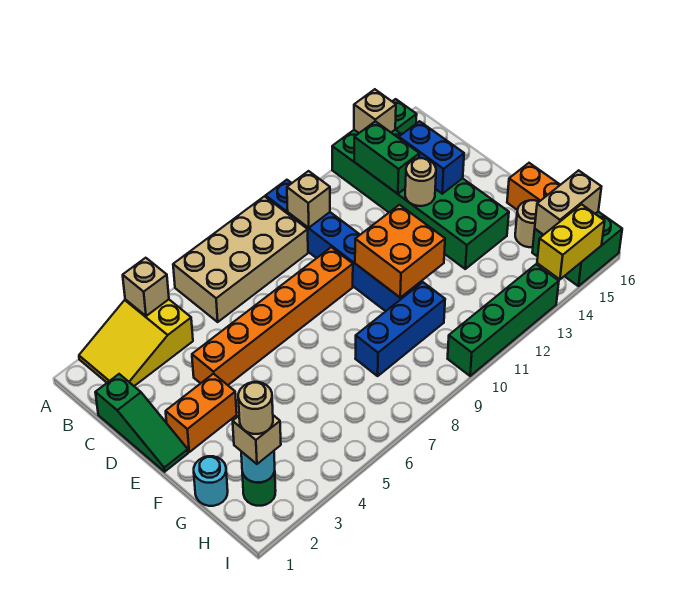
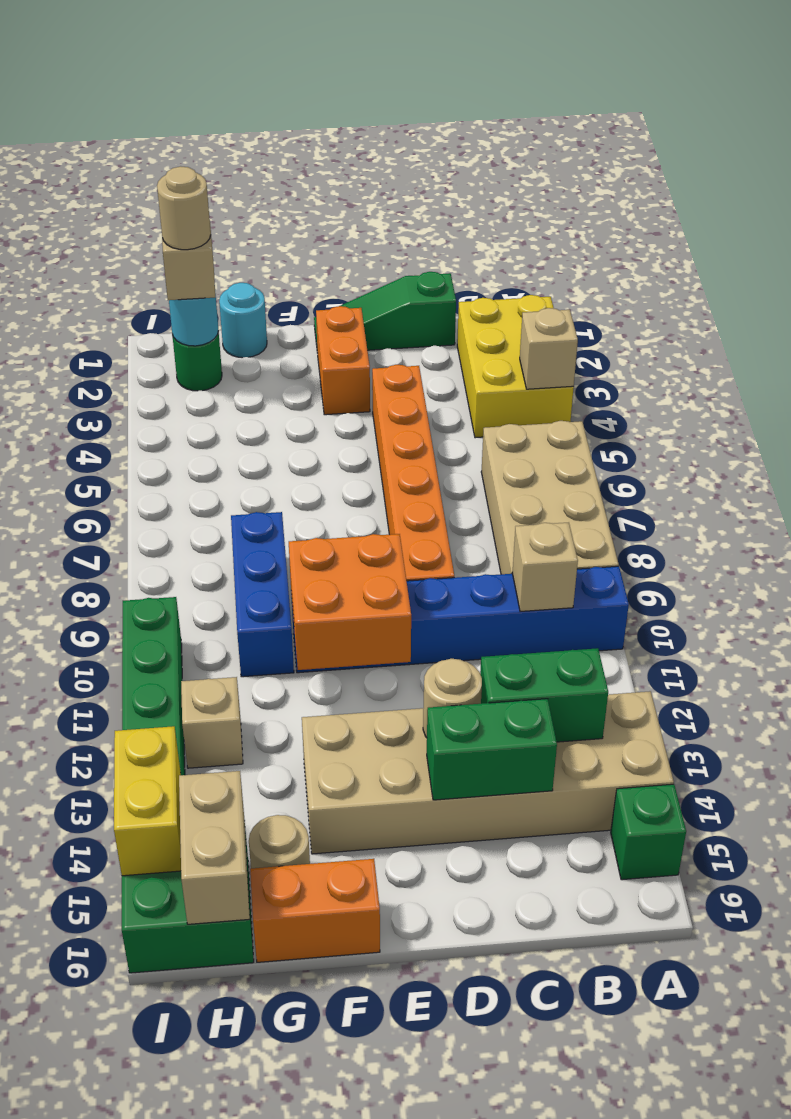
yellow 2x3 slope [79,299,193,386] -> yellow 2x3 brick [457,295,574,438]
green 2x6 brick [332,130,509,269] -> tan 2x6 brick [302,691,674,854]
tan 1x1 brick [354,89,396,133] -> tan 1x1 brick moved to [181,677,243,768]
blue 1x2 brick [399,121,464,194] -> green 1x2 brick [427,699,557,800]

